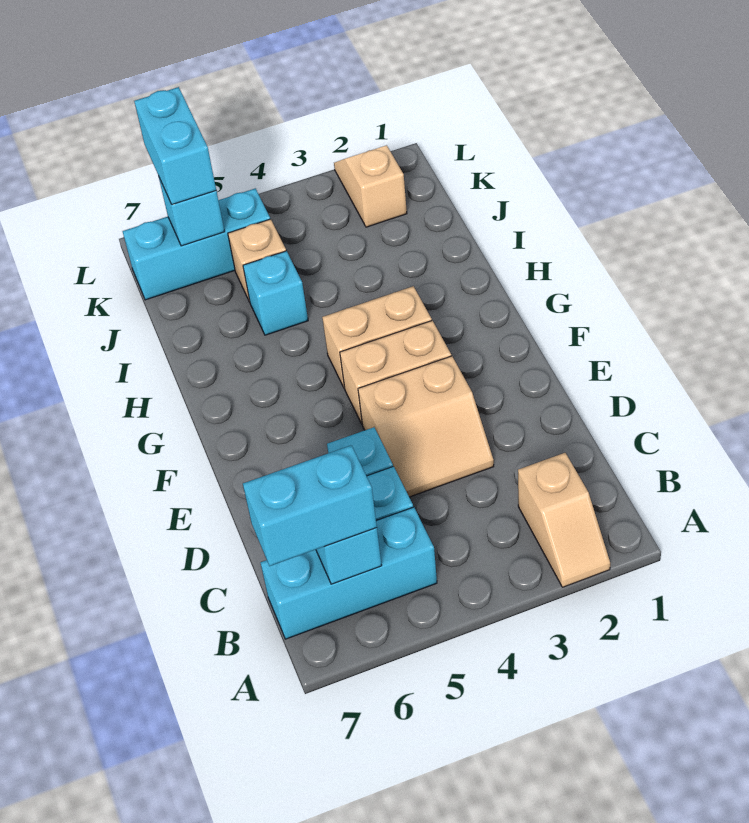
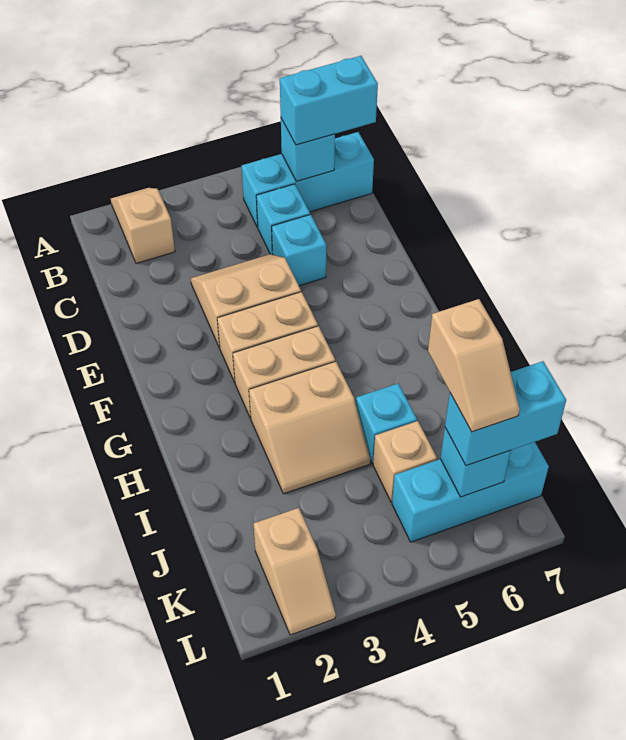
none -> tan 2x2 slope [249,361,370,494]
none -> tan 1x2 slope [428,299,520,432]
cyan 1x2 brick [134,87,216,204] -> cyan 1x2 brick turned to [445,361,566,466]

